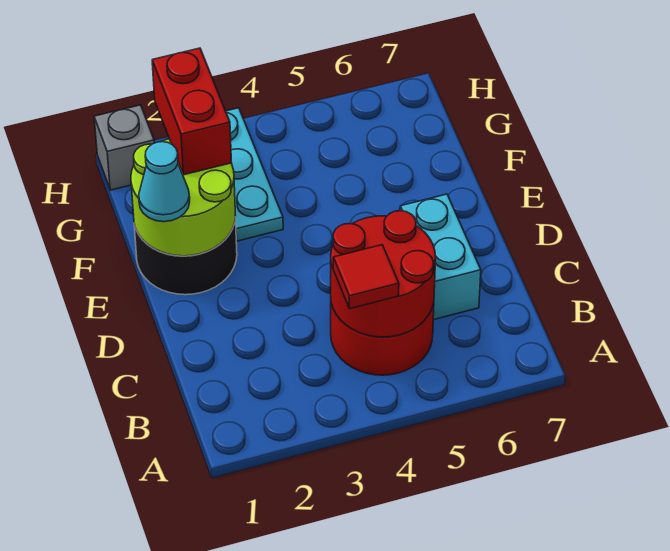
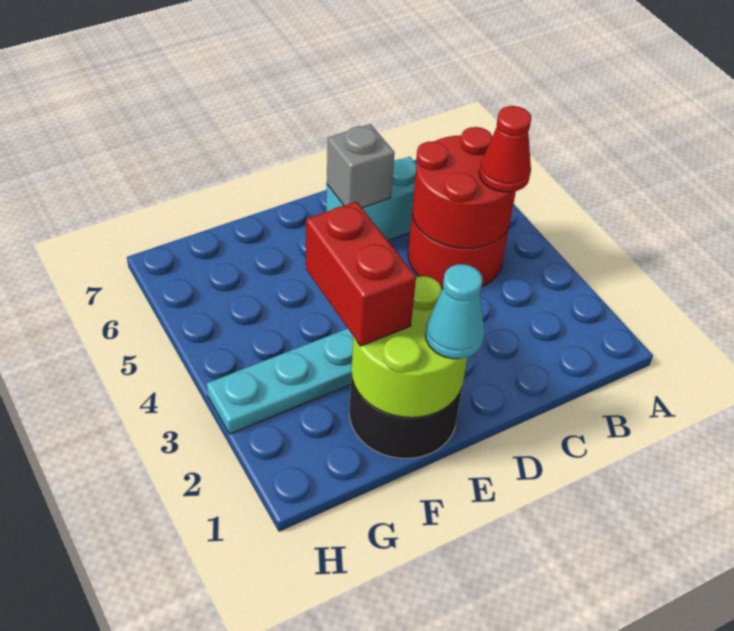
red 1x1 tile [333,245,399,309] -> red 1x1 cone [479,106,531,192]
red 1x2 brick [152,48,231,175] -> red 1x2 brick turned to [306,202,416,346]
grey 1x1 brick [94,105,154,190] -> grey 1x1 brick moved to [327,124,395,208]

